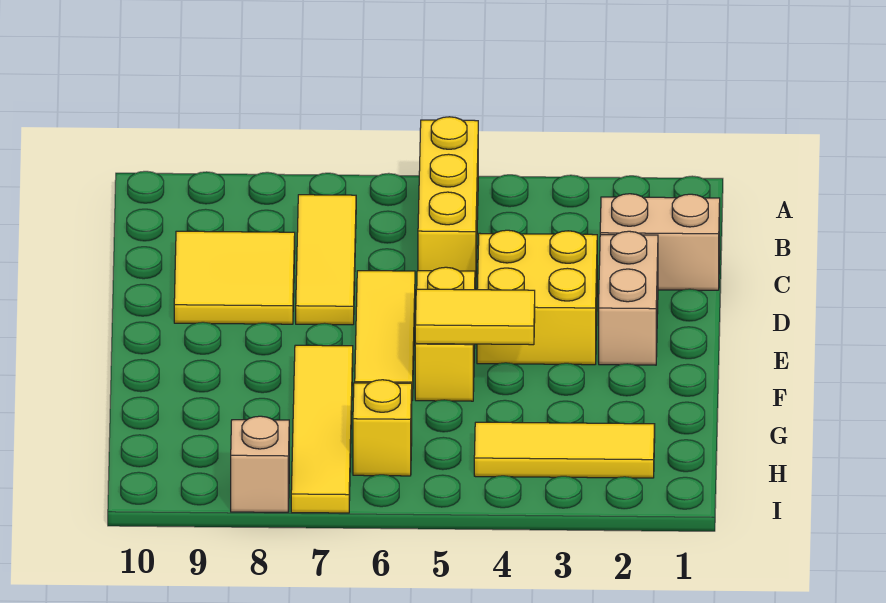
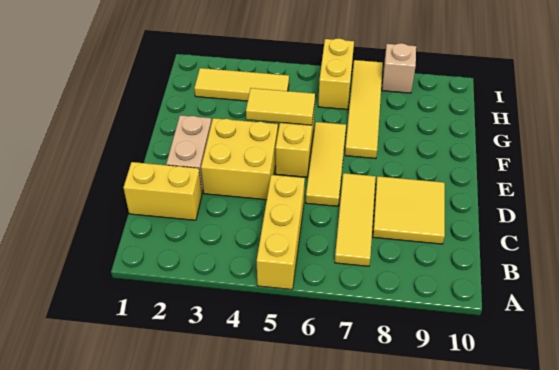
tan 1x2 brick [600,194,720,290] -> yellow 1x2 brick [123,162,202,220]
yellow 1x1 brick [353,380,412,476] -> yellow 1x2 brick [318,38,354,109]

